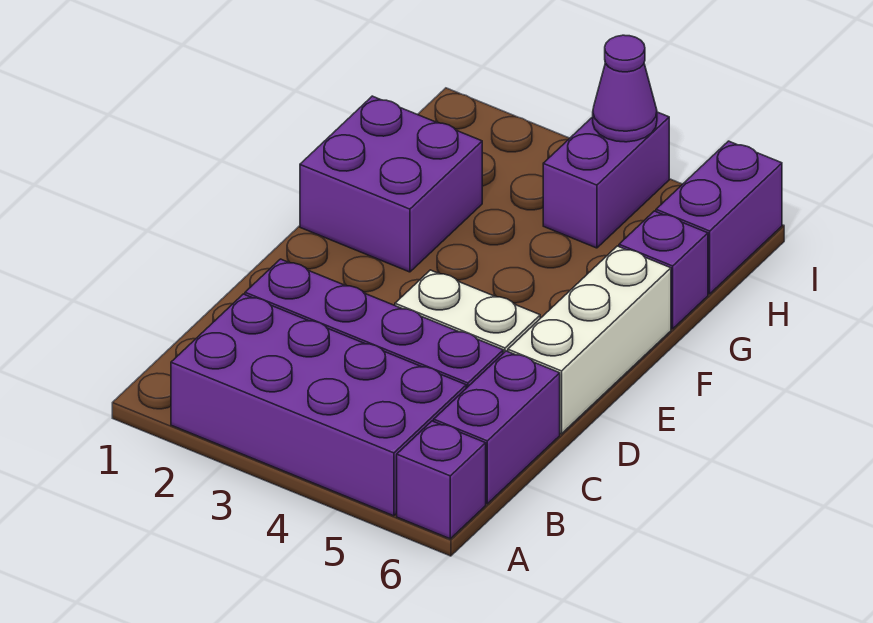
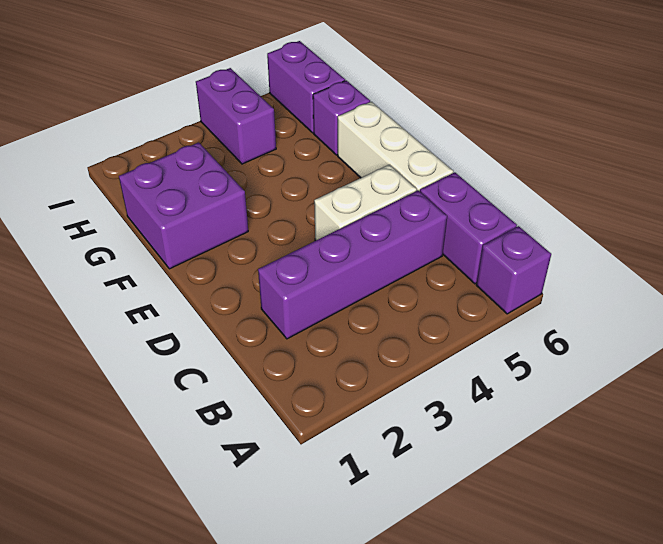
purple 2x4 brick [171,294,466,516] -> none
purple 1x1 cone [593,35,657,142] -> none

